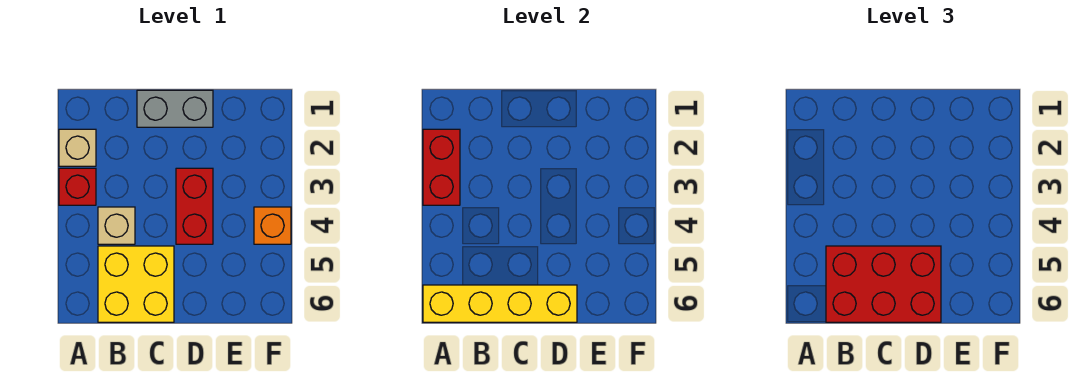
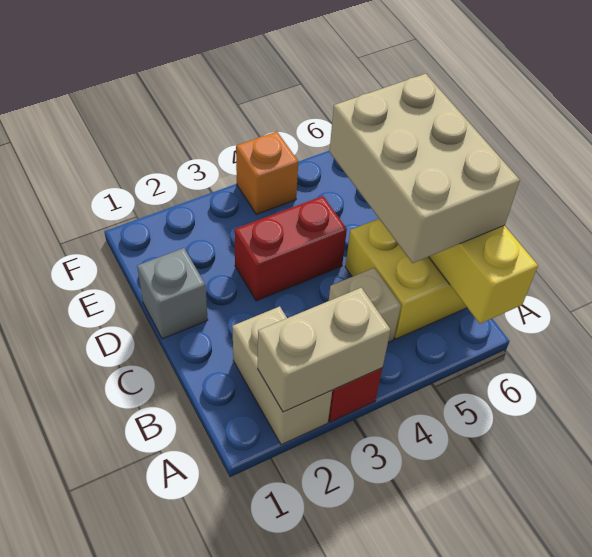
tan 1x1 brick [59,129,96,166] -> tan 1x2 brick [232,306,332,445]
red 1x2 brick [423,129,460,205] -> tan 1x2 brick [258,288,391,412]
red 2x3 brick [826,246,941,322] -> tan 2x3 brick [329,74,520,263]
grey 1x2 brick [137,90,213,127] -> grey 1x1 brick [137,248,208,339]

